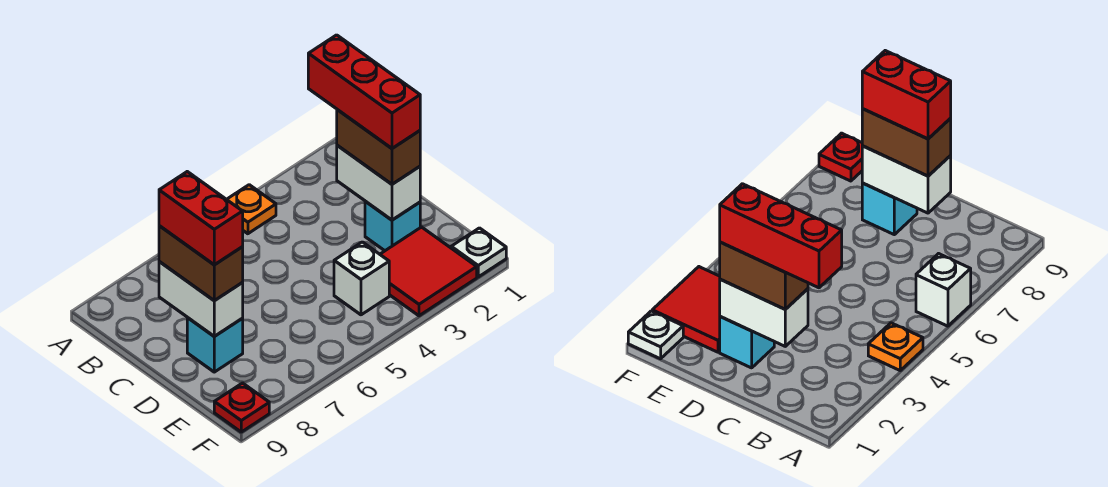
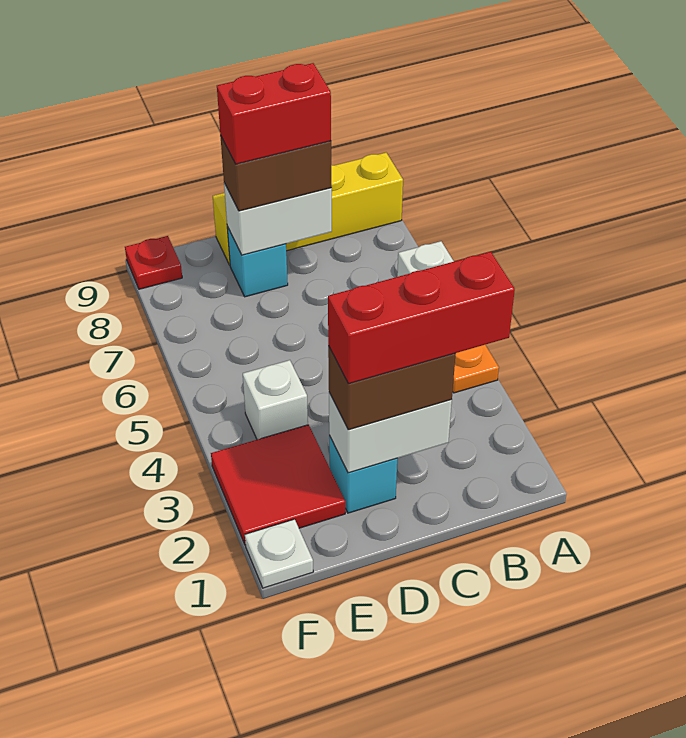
none -> yellow 1x4 brick [213,153,403,265]

